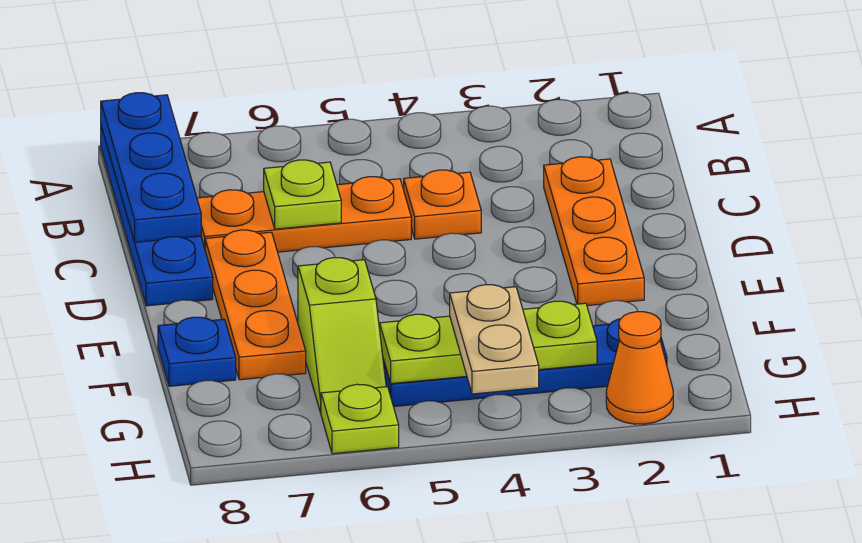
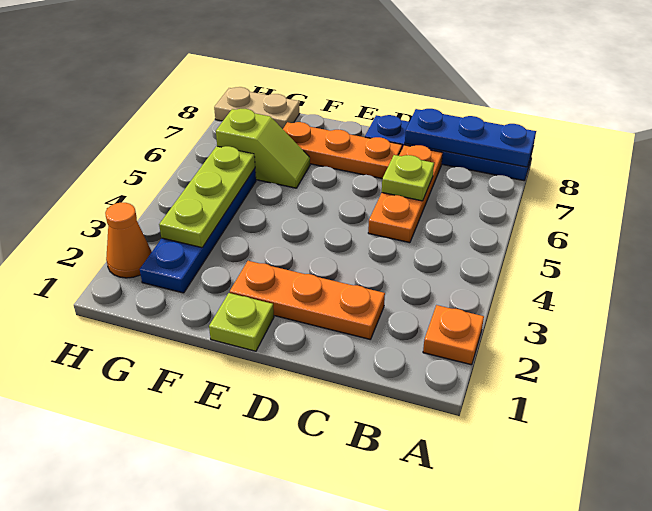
orange 1x1 plate [404,170,481,239] -> orange 1x1 plate moved to [423,305,484,365]
lime 1x2 slope [298,258,386,413] -> lime 1x2 slope turned to [216,109,310,188]
blue 1x1 plate [158,317,236,386] -> none
tan 1x2 plate [450,285,539,394] -> tan 1x2 plate moved to [214,87,300,129]
lime 1x1 plate [321,384,399,454] -> lime 1x1 plate moved to [209,293,274,351]

